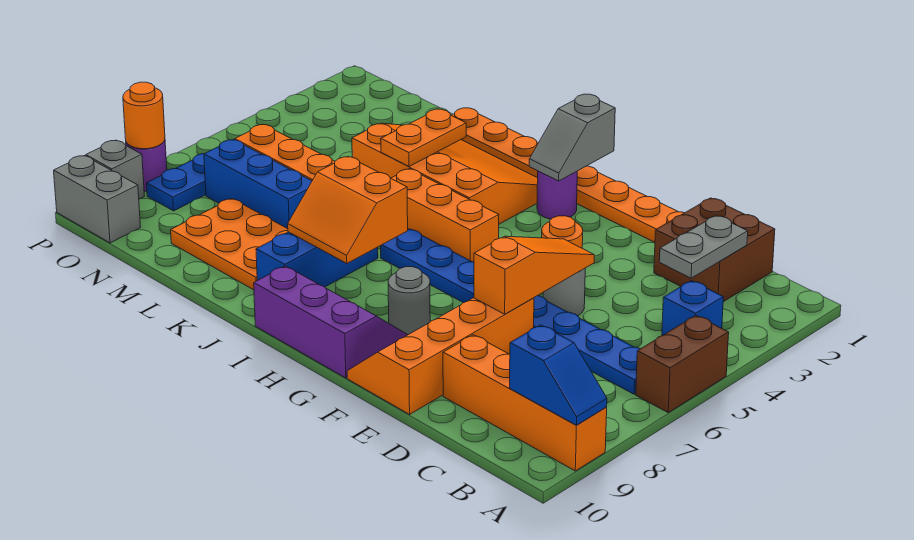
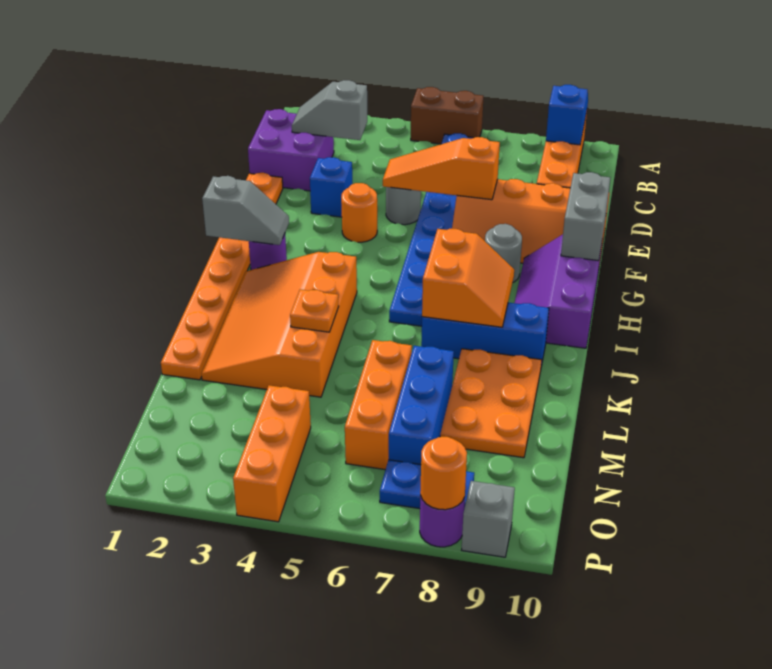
blue 1x1 brick [662,281,723,336] -> blue 1x1 brick moved to [310,157,352,217]
brown 2x2 brick [654,198,775,302] -> purple 2x2 brick [248,109,334,191]
grey 1x2 plate [659,216,748,278] -> grey 1x2 slope [292,80,367,140]
orange 1x3 brick [391,169,499,262] -> orange 1x3 brick moved to [233,385,311,522]
orange 1x2 plate [381,109,466,167] -> orange 1x1 plate [290,290,339,332]
grey 1x2 brick [54,156,141,243] -> grey 1x2 brick moved to [561,172,610,261]

